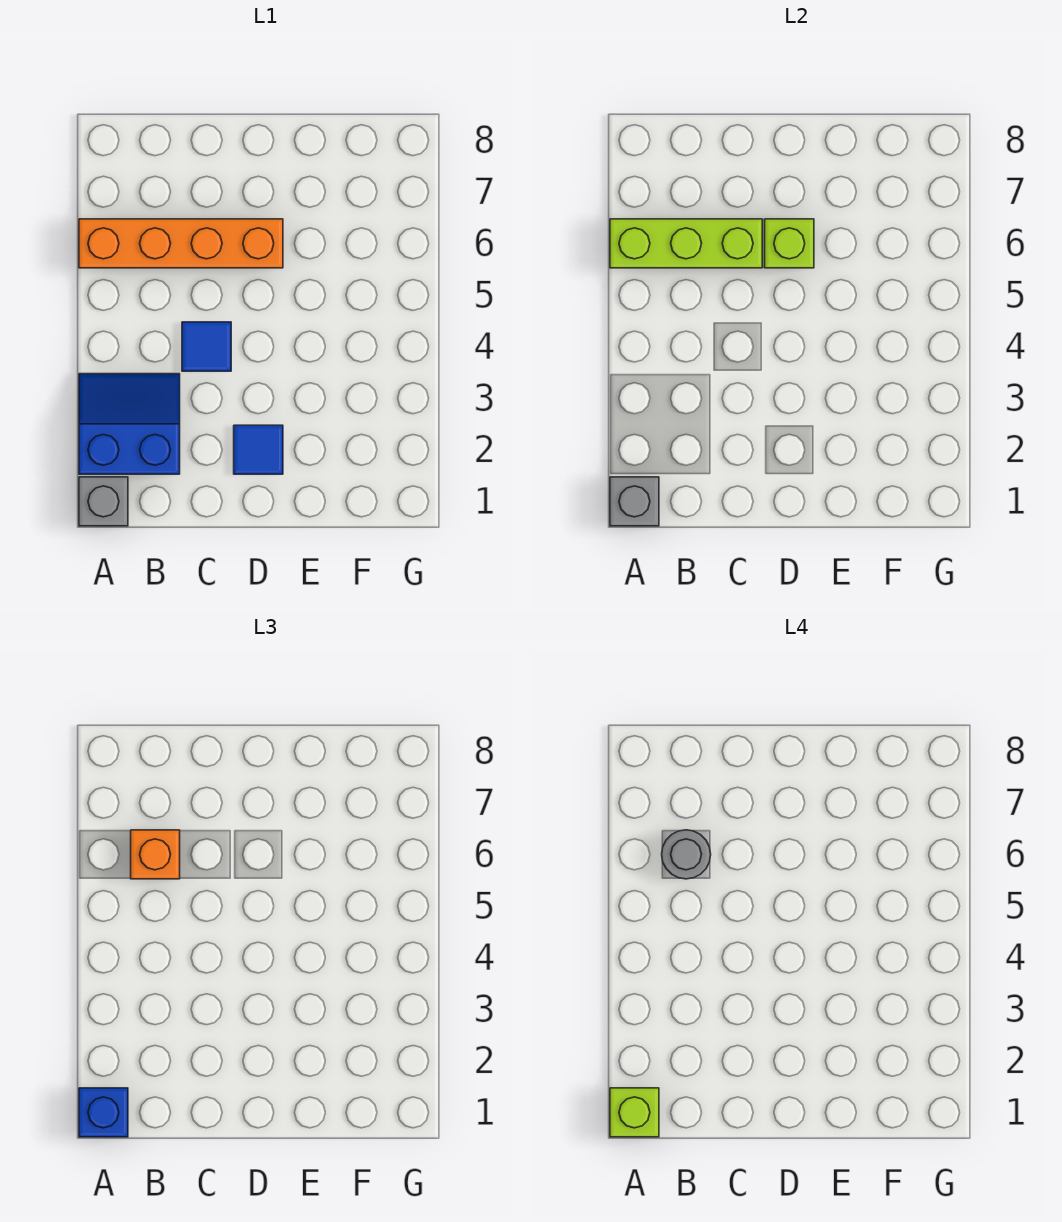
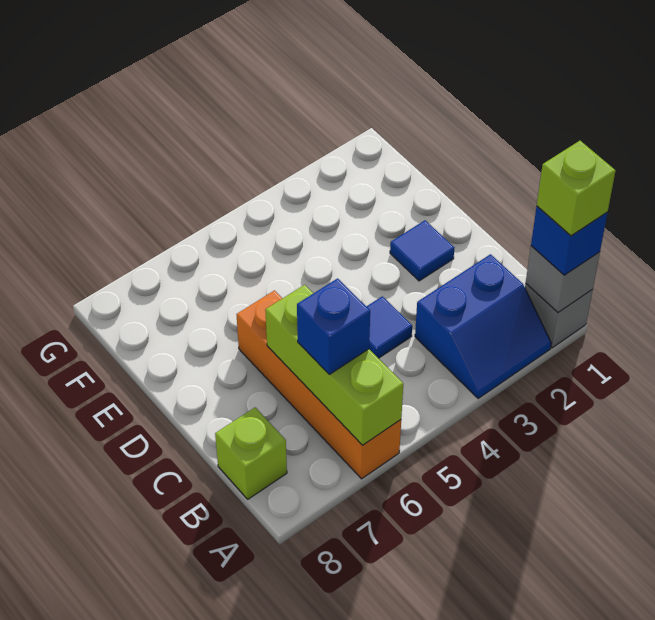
blue 2x2 slope [79,374,180,474] -> blue 2x2 slope turned to [415,254,551,398]
orange 1x1 brick [131,830,180,879] -> blue 1x1 brick [297,279,370,374]
grey 1x1 round brick [662,830,711,879] -> none
lime 1x1 brick [765,219,814,268] -> lime 1x1 brick moved to [215,407,287,499]

